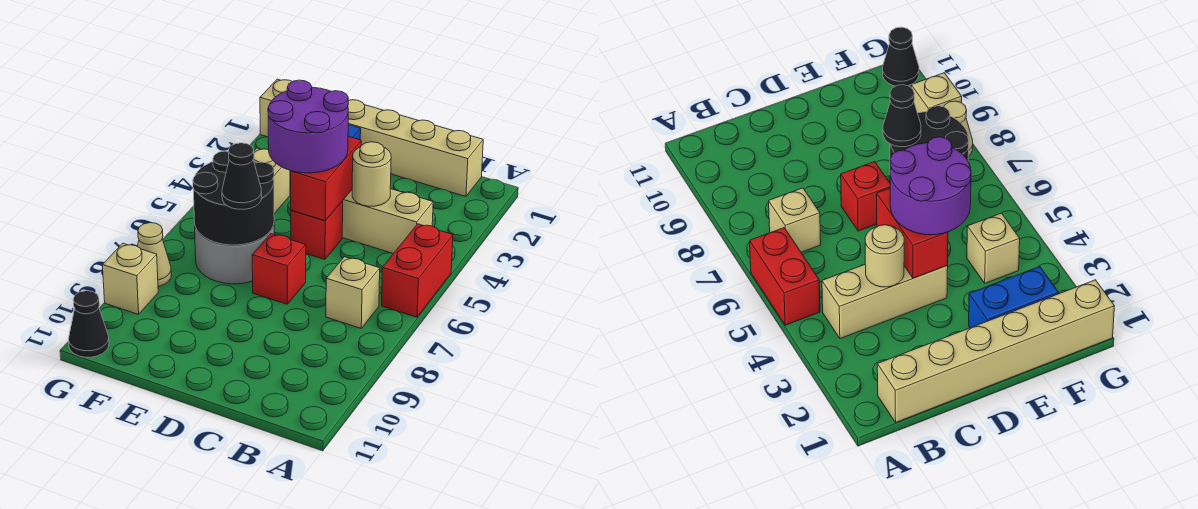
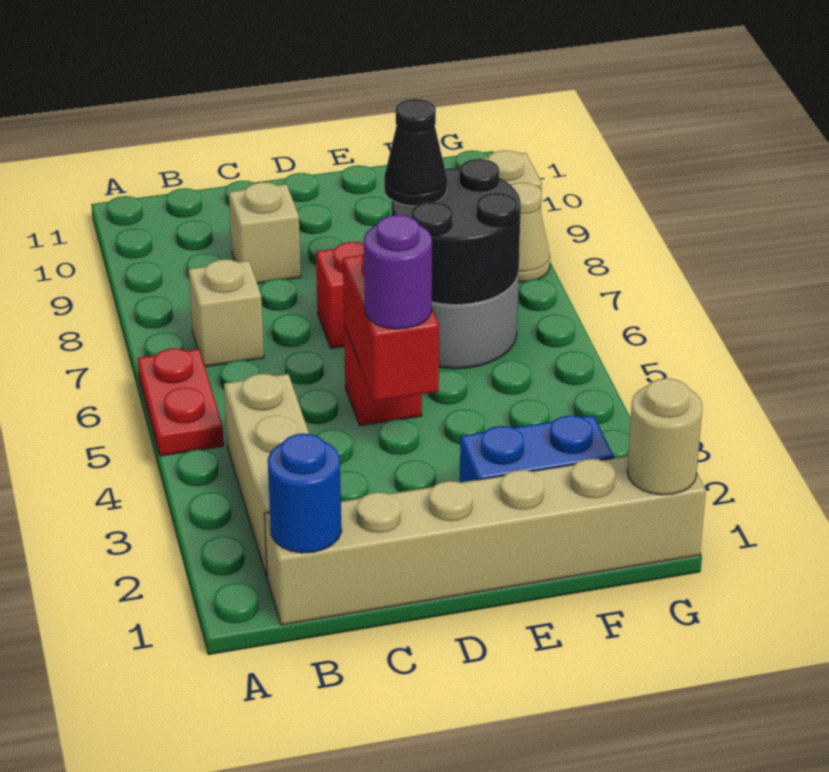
red 1x2 brick [382,224,453,317] -> red 1x2 plate [137,348,224,456]
none -> blue 1x1 round brick [268,434,342,553]
tan 1x3 brick [342,189,433,254] -> tan 1x3 brick turned to [224,374,309,576]
tan 1x1 round brick [352,142,391,206] -> tan 1x1 round brick moved to [627,378,702,495]
purple 2x2 round brick [268,80,348,173] -> purple 1x1 round brick [364,215,432,329]
tan 1x1 brick [253,148,290,214] -> tan 1x1 brick moved to [229,182,301,284]
black 1x1 cone [69,291,109,357] -> none

